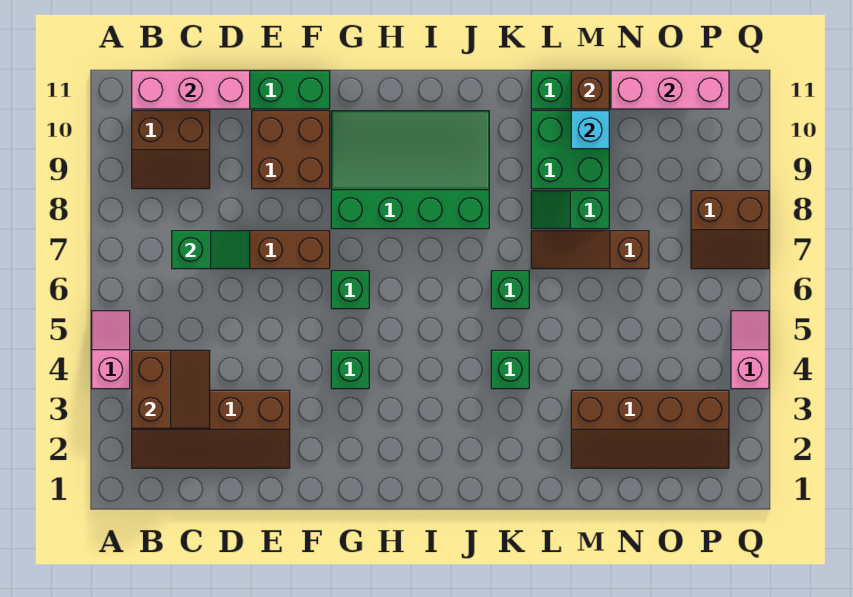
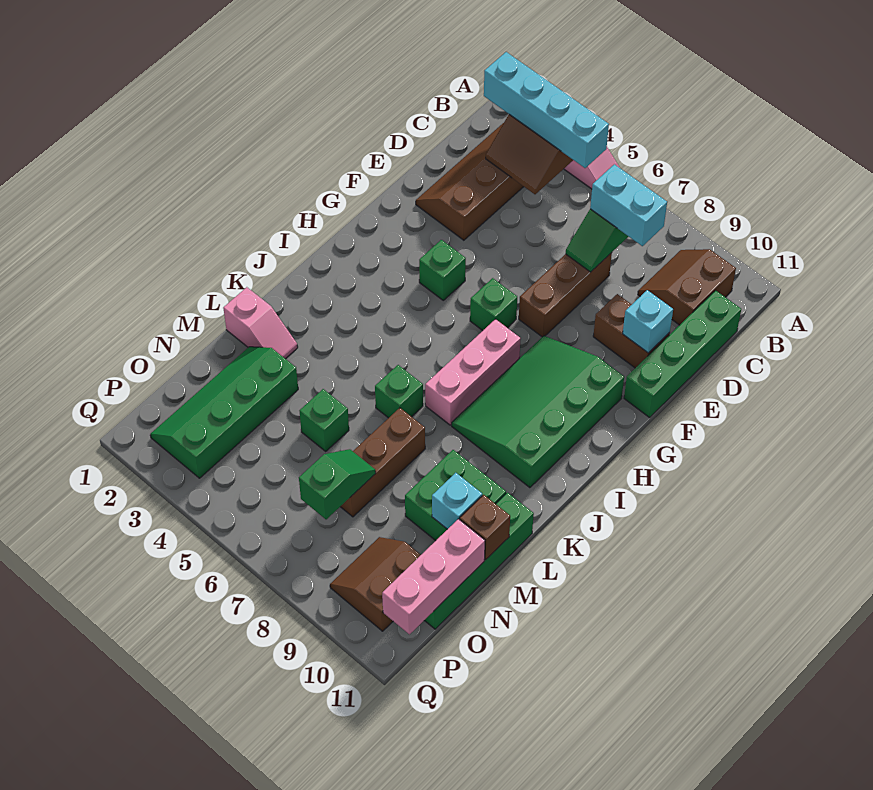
none -> cyan 1x4 brick [484,52,609,168]
pink 1x3 brick [132,71,250,109] -> pink 1x3 brick moved to [425,319,521,425]
none -> cyan 1x2 brick [590,164,667,246]
brown 2x2 brick [252,111,330,189] -> brown 1x2 brick [593,294,670,368]
none -> cyan 1x1 brick [623,290,673,353]
green 3x4 slope [331,111,489,229] -> green 3x4 slope turned to [452,336,624,488]
green 1x1 brick [491,350,529,389] -> green 1x1 brick moved to [300,389,349,451]
brown 1x3 slope [531,231,649,269] -> brown 1x3 brick [340,408,425,517]
green 1x2 slope [531,191,609,229] -> green 1x2 slope moved to [299,449,376,519]
brown 2x4 slope [571,390,729,468] -> green 2x4 slope [150,347,298,478]
brown 2x2 slope [691,191,769,269] -> brown 2x2 slope moved to [330,537,421,631]
pink 1x2 slope [731,311,769,389] -> pink 1x2 slope moved to [223,287,298,359]

